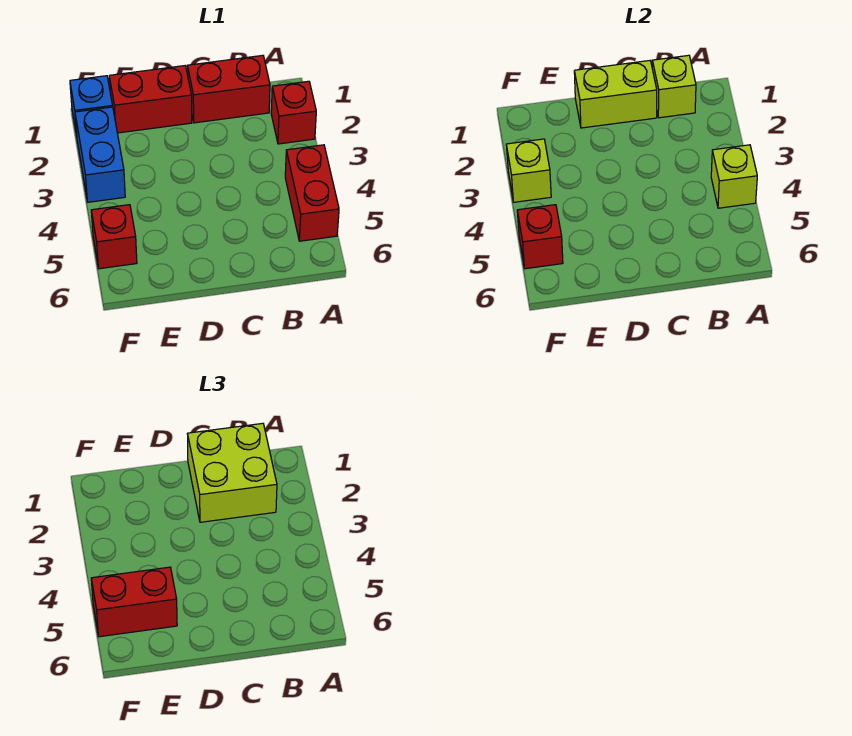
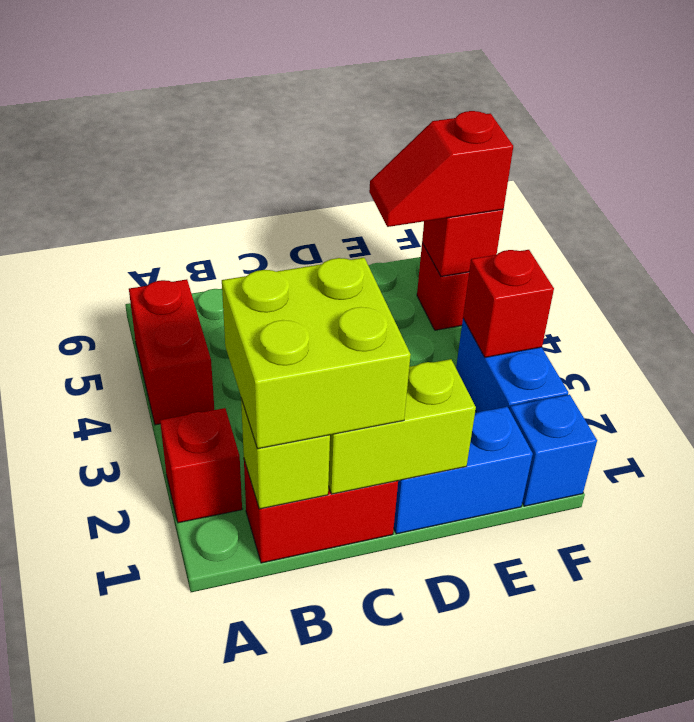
lime 1x1 brick [711,145,757,208] -> none
red 1x2 brick [109,66,192,133] -> blue 1x2 brick [394,407,533,534]
red 1x2 brick [91,567,177,637] -> red 1x2 slope [369,111,513,227]
lime 1x1 brick [506,139,551,202] -> red 1x1 brick [463,250,554,358]

